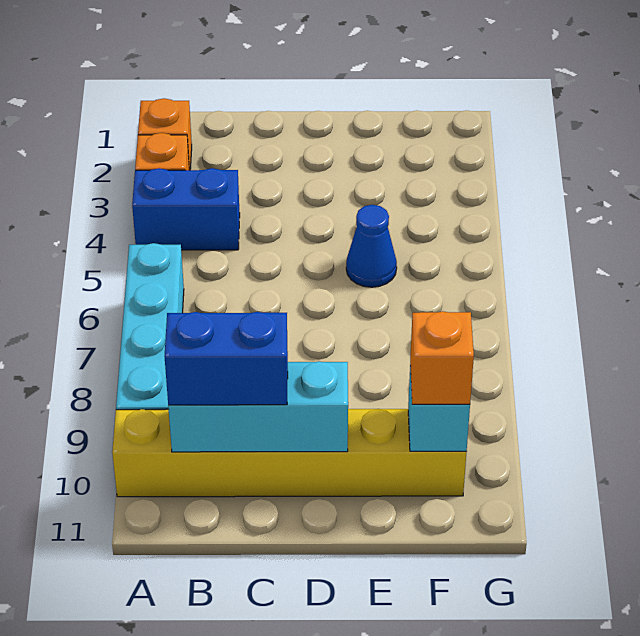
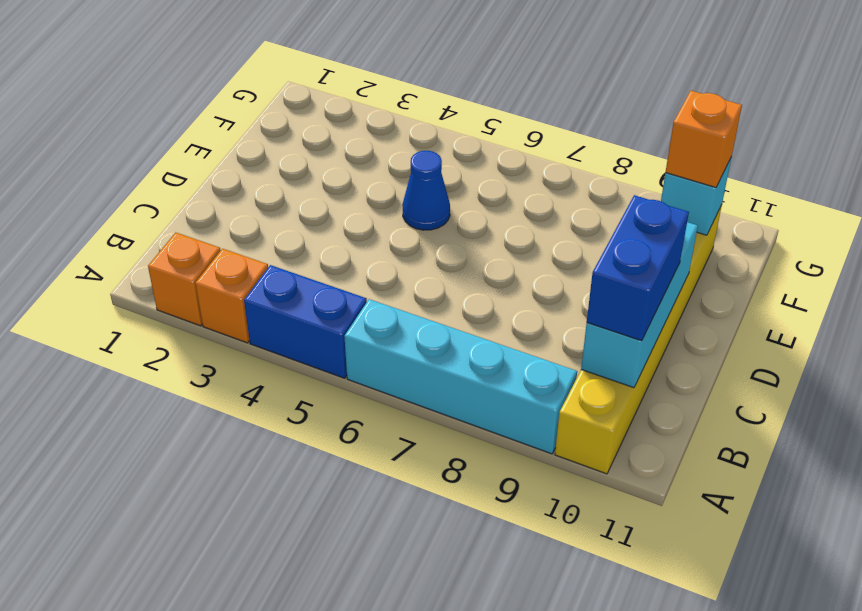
blue 1x2 brick [132,168,240,250] -> blue 1x2 brick turned to [244,265,367,378]

